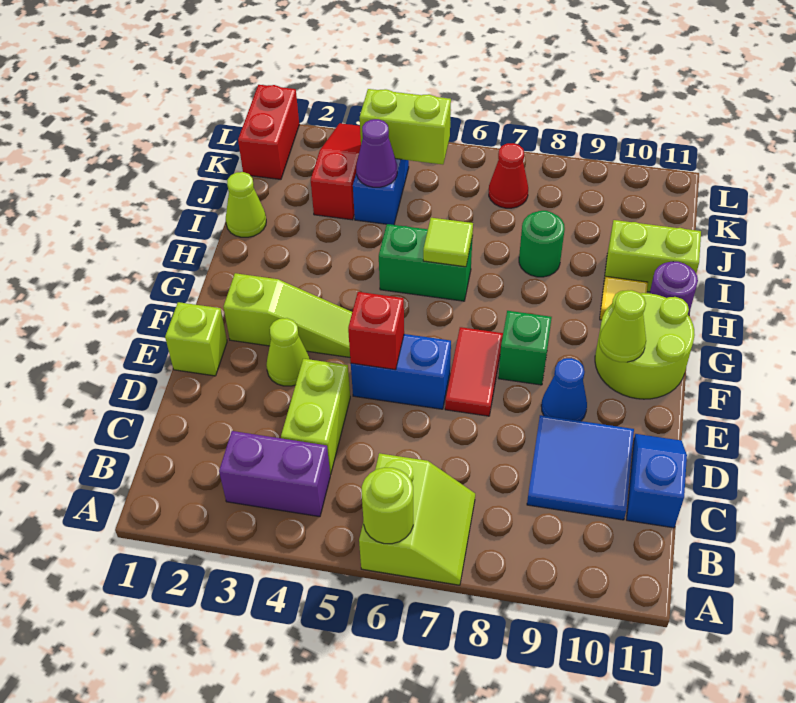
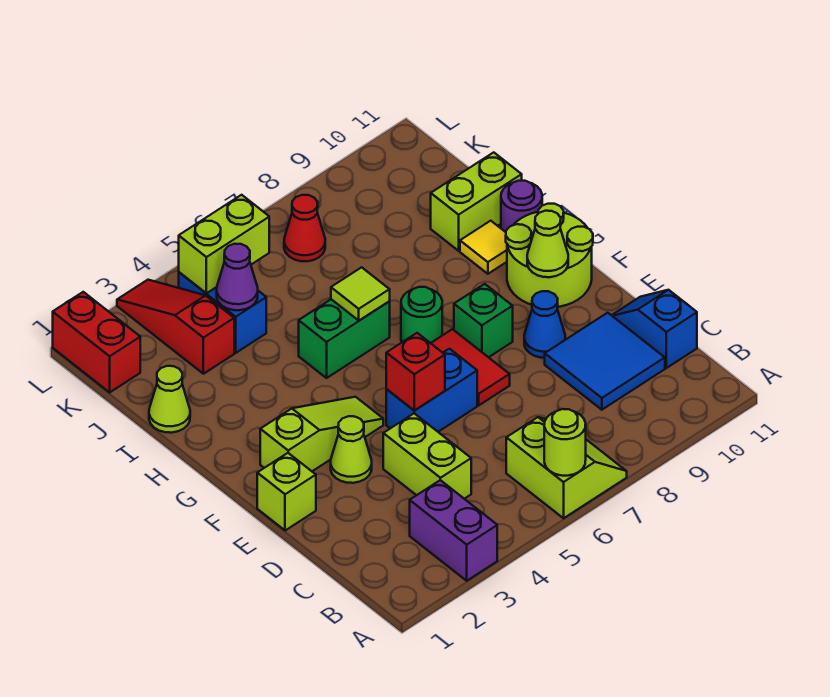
purple 1x2 brick [219,431,330,517] -> purple 1x2 brick turned to [410,480,497,581]
green 1x1 round brick [519,211,565,277] -> green 1x1 round brick moved to [401,287,442,343]

